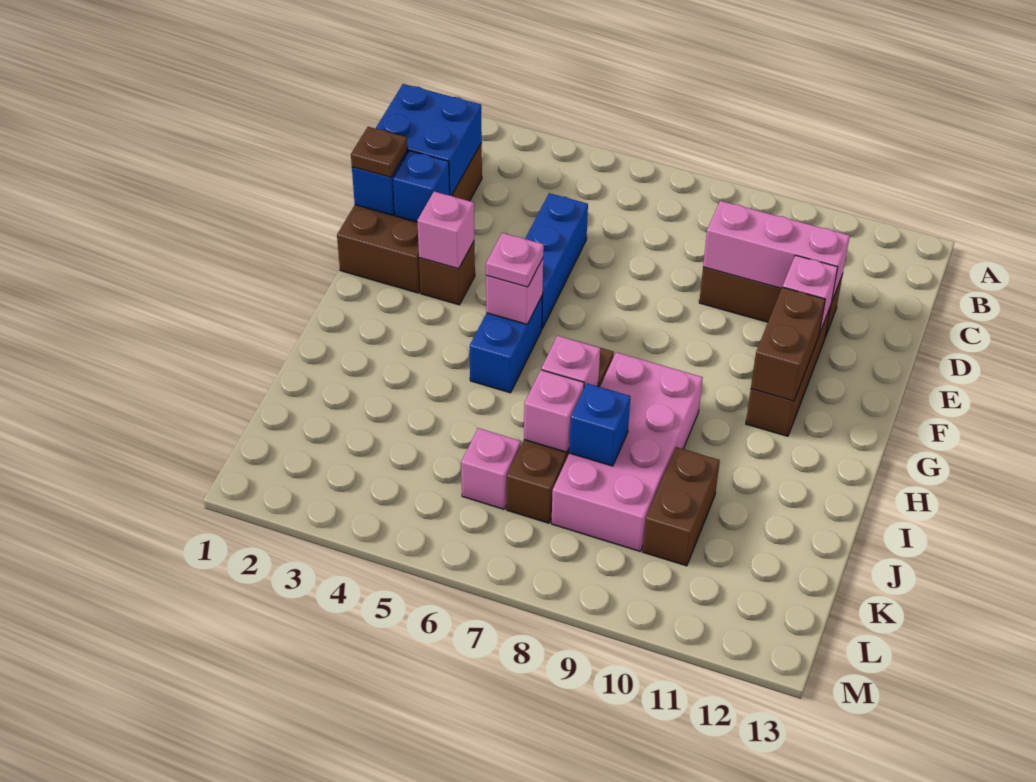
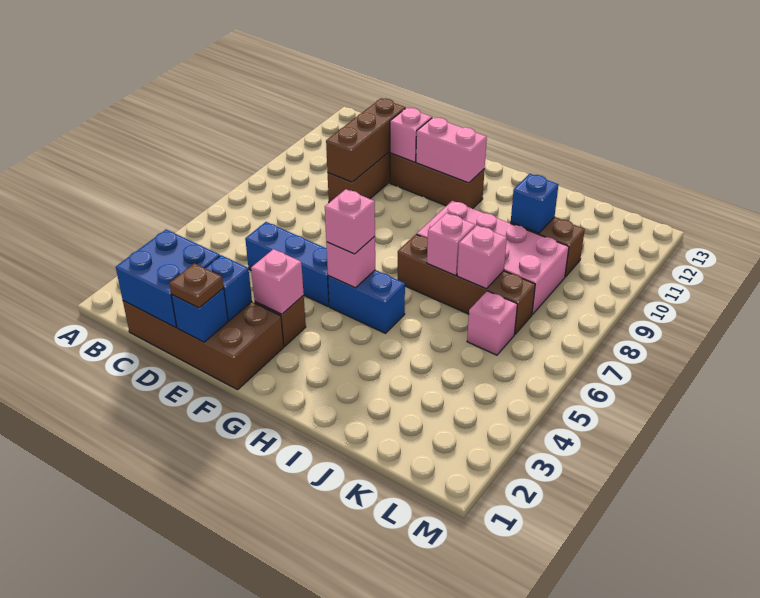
pink 1x3 brick [703,201,850,300] -> brown 1x3 brick [326,98,406,182]
brown 1x2 brick [751,287,825,401] -> pink 1x2 brick [416,117,487,183]
pink 1x1 plate [486,233,544,287] -> pink 1x1 brick [325,189,375,254]
blue 1x1 brick [569,383,630,466] -> blue 1x1 brick moved to [511,174,558,233]

